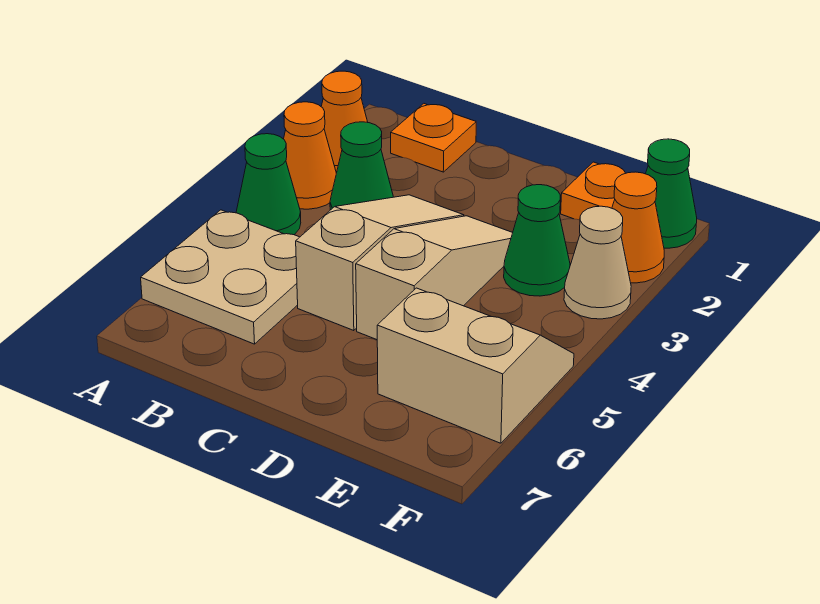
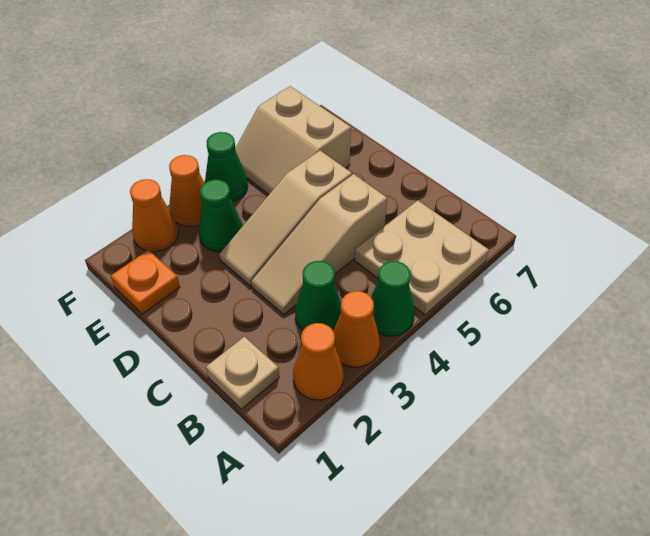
orange 1x1 plate [391,104,476,172] -> tan 1x1 plate [206,337,279,409]
green 1x1 cone [646,139,697,248] -> green 1x1 cone moved to [205,132,248,202]
tan 1x1 cone [564,206,631,319] -> orange 1x1 cone [169,155,204,227]

